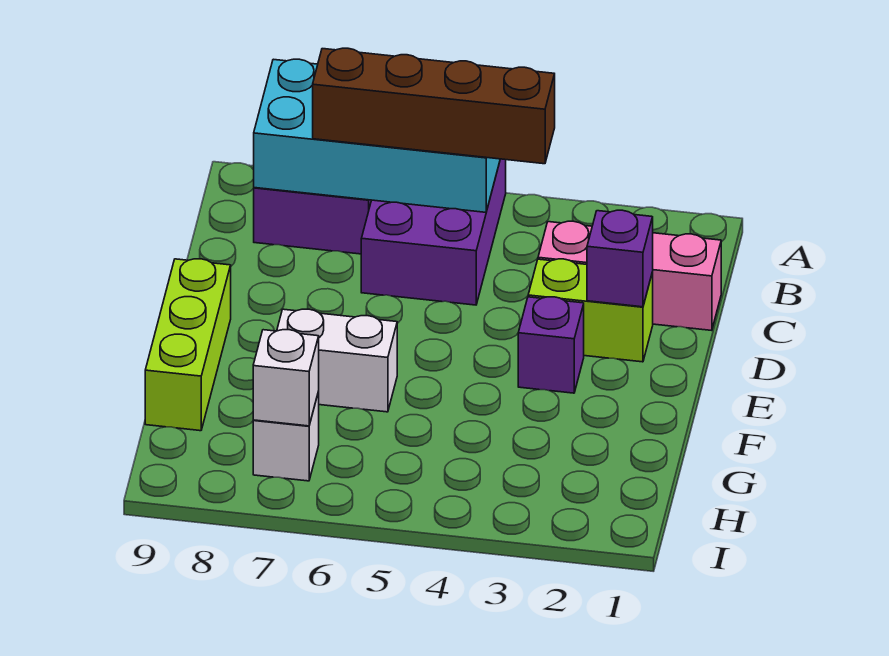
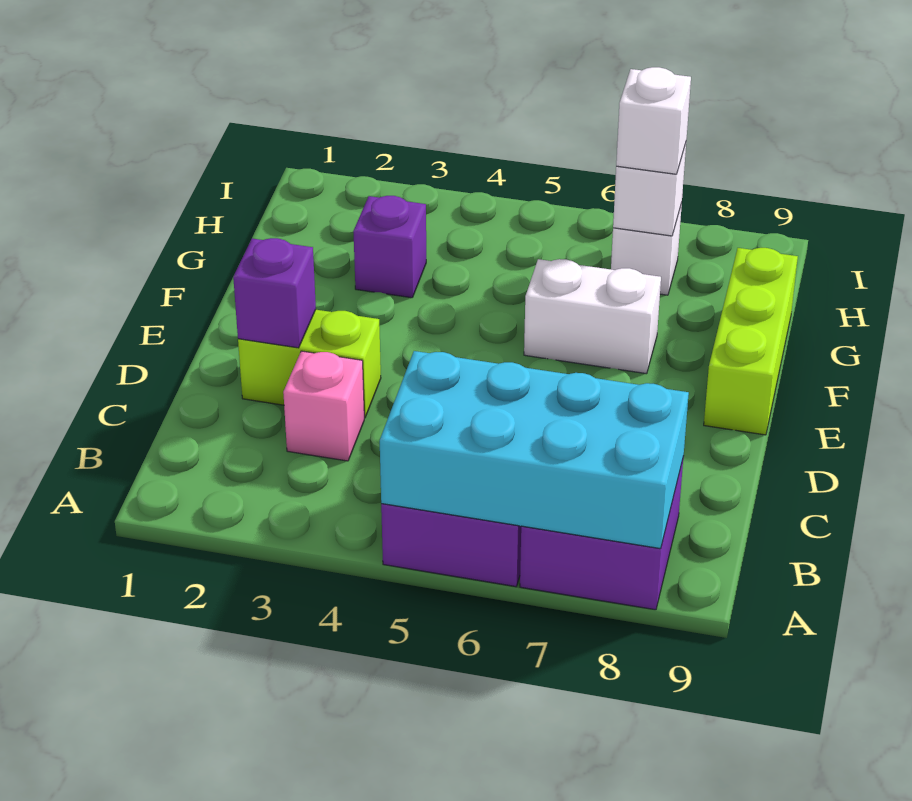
brown 1x4 brick [313,48,555,164] -> none
pink 1x3 brick [538,221,721,331] -> pink 1x1 brick [283,351,364,461]
purple 1x1 brick [518,297,584,393] -> purple 1x1 brick moved to [353,196,426,298]
none -> white 1x1 brick [616,67,691,174]

